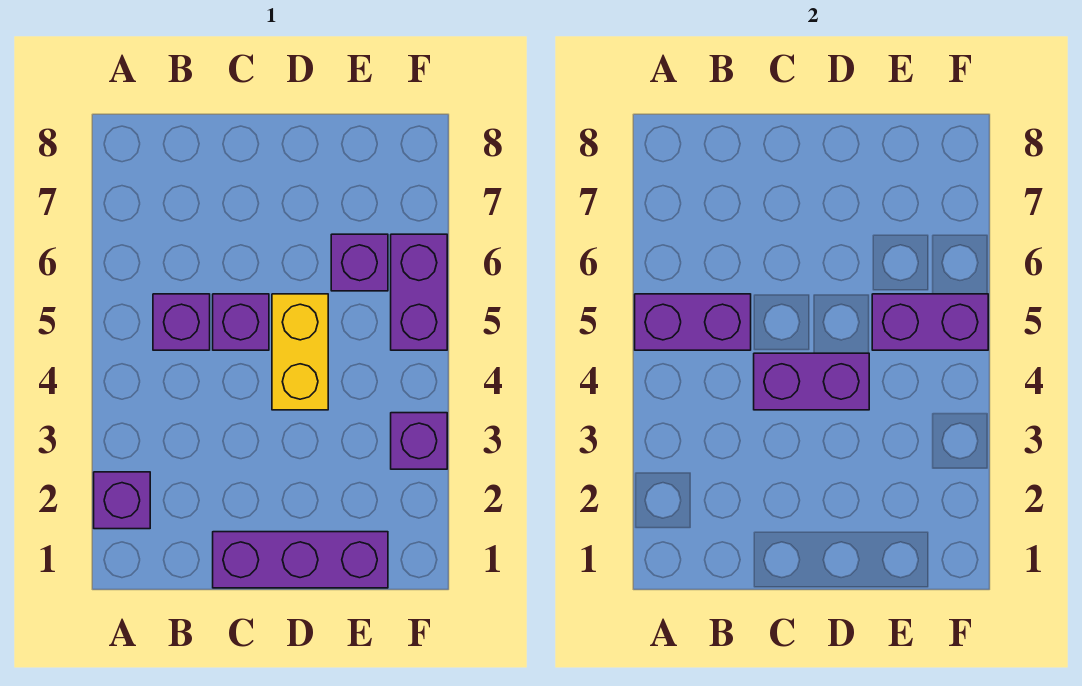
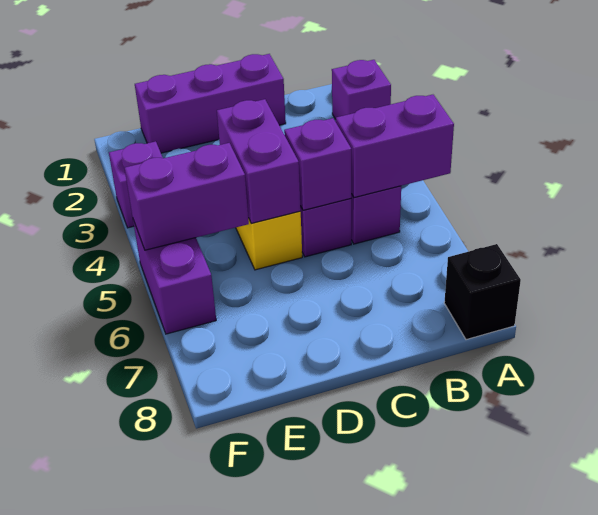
none -> black 1x1 brick [444,244,521,340]
purple 1x2 brick [754,353,869,410] -> purple 1x2 brick turned to [217,99,301,223]
purple 1x1 brick [331,234,388,291] -> purple 1x1 brick moved to [284,118,351,210]

